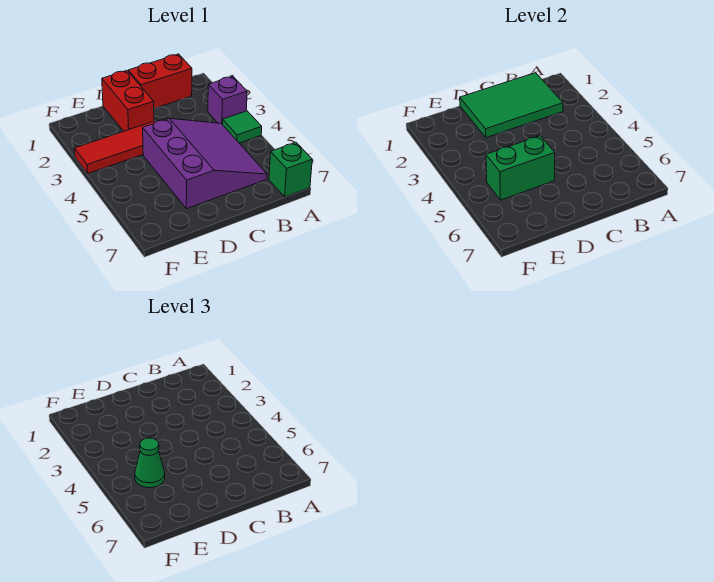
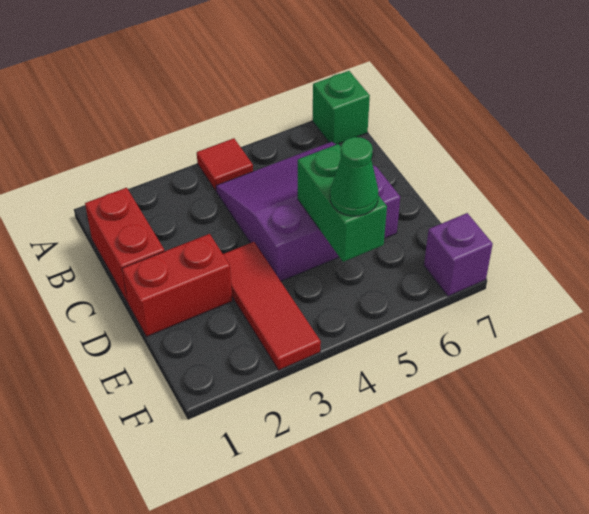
purple 1x1 brick [208,76,247,125] -> purple 1x1 brick moved to [424,213,493,296]
green 1x1 tile [223,111,262,143] -> red 1x1 tile [197,138,253,191]
green 2x3 tile [460,73,563,138] -> none

